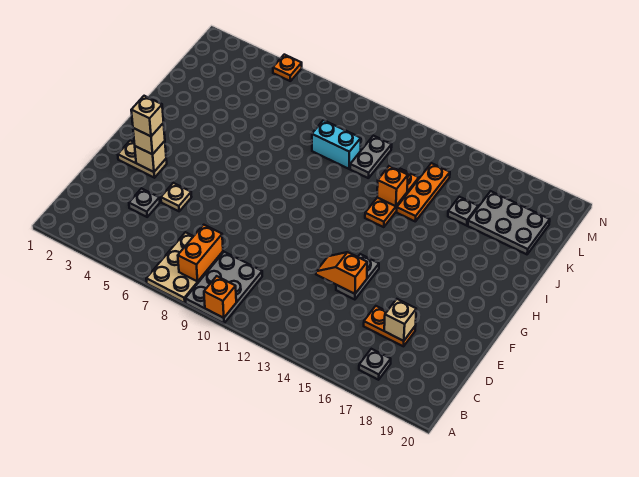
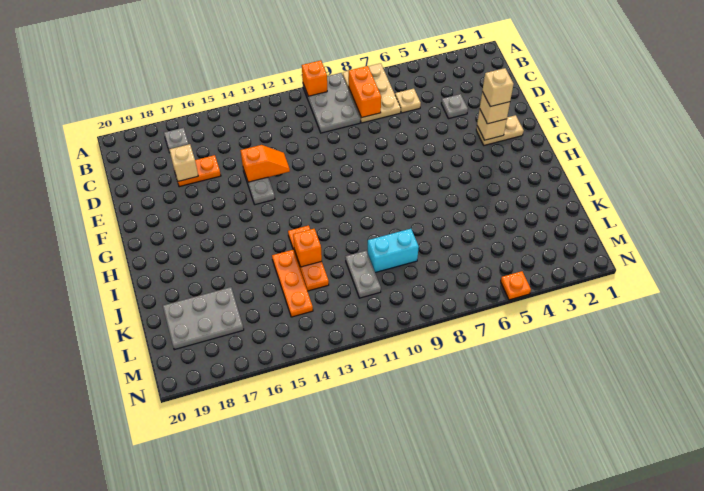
tan 1x1 plate [161,183,191,211] -> tan 1x1 plate moved to [395,89,421,113]
grey 1x1 plate [448,197,478,225] -> none

